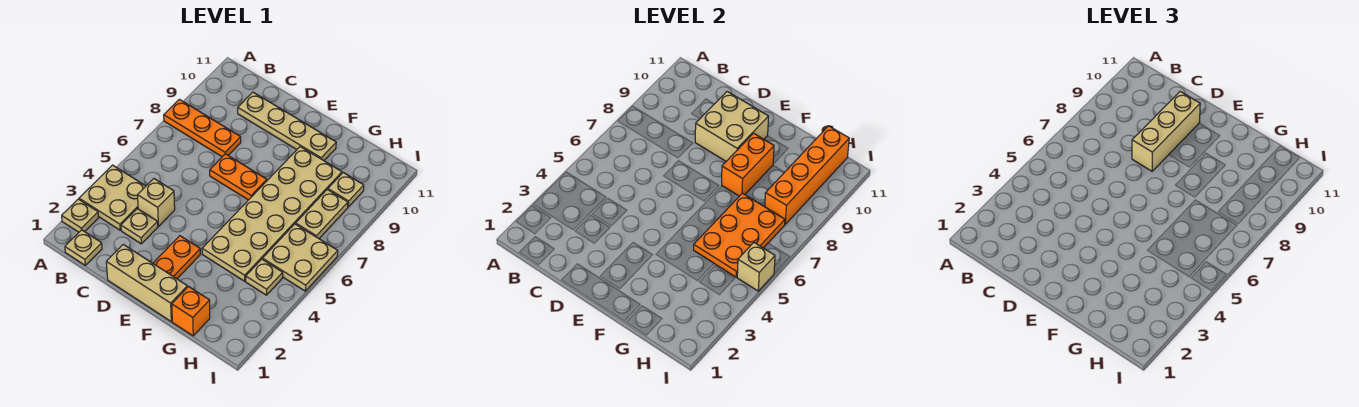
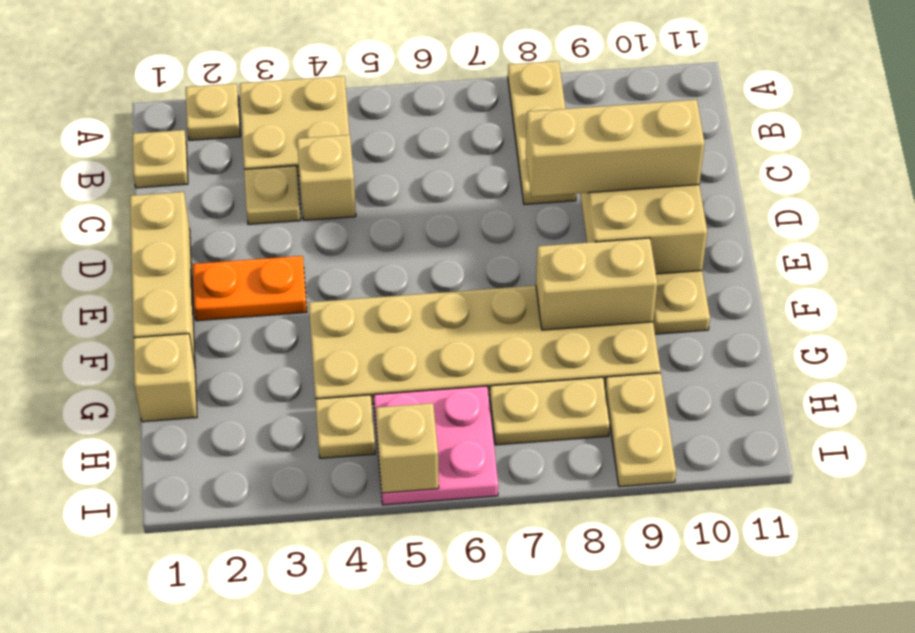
orange 1x3 plate [164,99,241,157] -> tan 1x3 plate [508,61,576,204]
orange 1x2 plate [210,154,267,200] -> none
orange 1x2 brick [722,133,774,196] -> tan 1x2 brick [536,238,657,330]
orange 1x1 brick [172,287,210,336] -> tan 1x1 brick [133,334,197,422]
orange 2x3 plate [694,193,785,277] -> none
tan 2x2 plate [263,224,338,291] -> pink 2x2 plate [374,386,498,505]
orange 1x4 brick [765,126,849,224] -> none
tan 1x1 plate [328,173,364,207] -> tan 1x2 plate [605,373,676,487]

